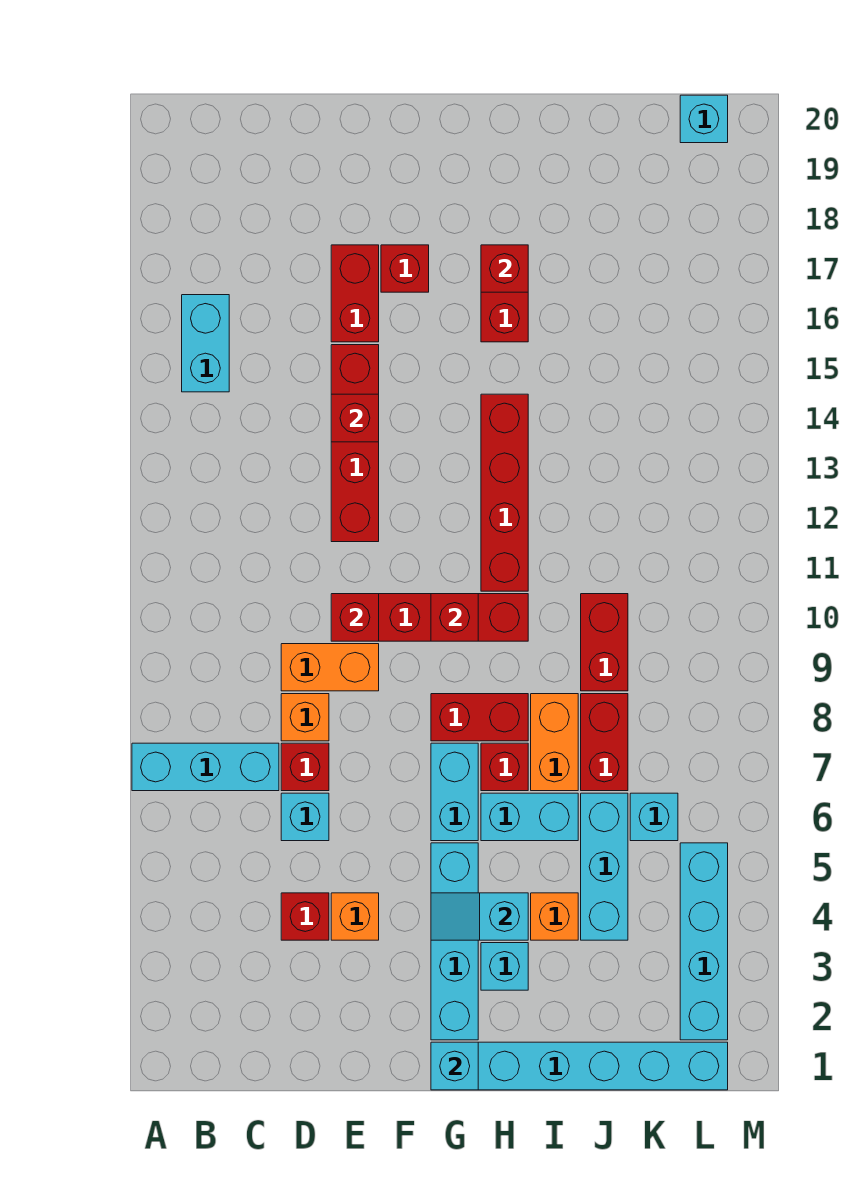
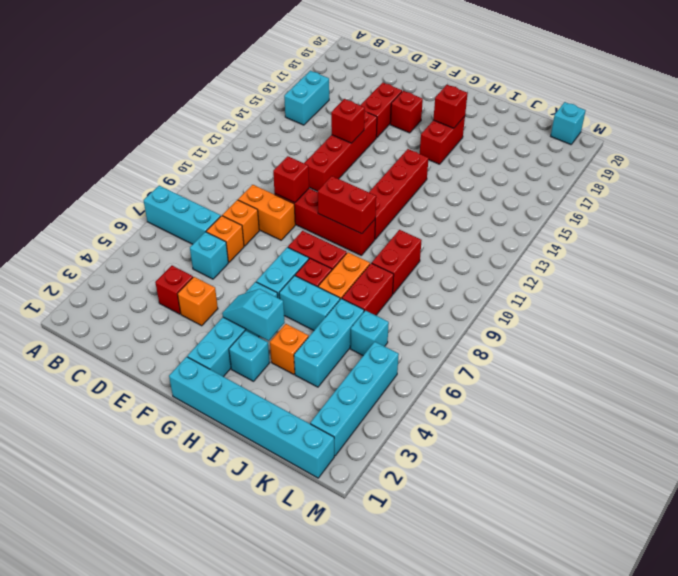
red 1x1 brick [281,743,329,791] -> orange 1x1 brick [206,216,244,262]
cyan 1x1 brick [431,1042,478,1090] -> none
red 1x1 brick [431,594,478,641] -> red 1x2 brick [318,176,376,234]

